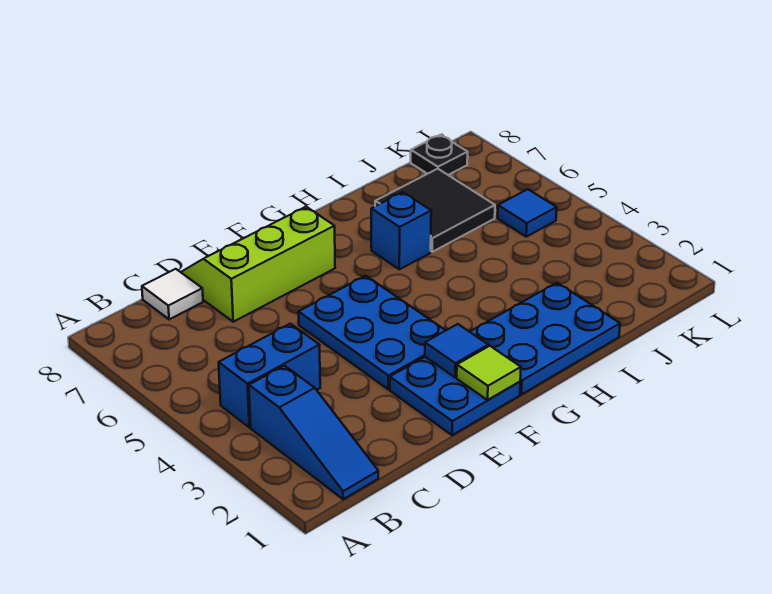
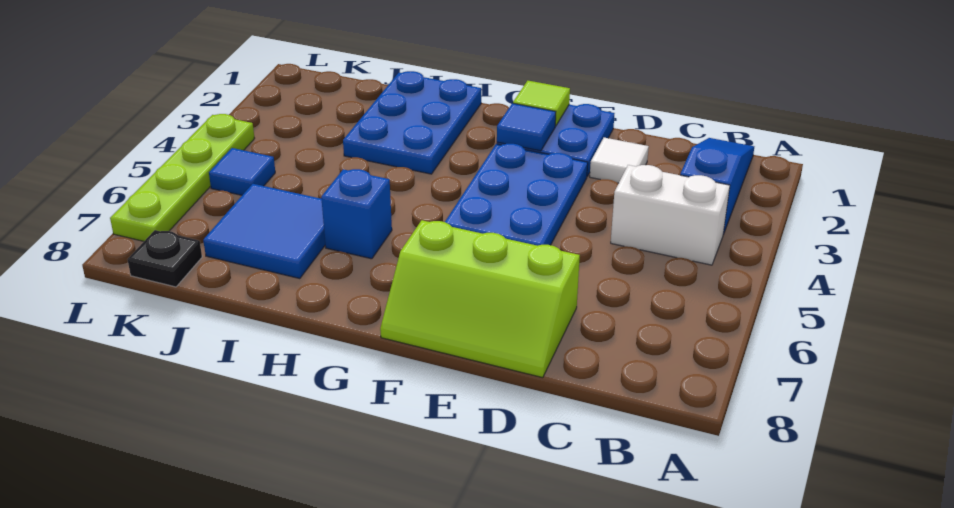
blue 1x2 brick [219,324,320,427] -> white 1x2 brick [611,165,730,265]
white 1x1 tile [142,269,203,319] -> white 1x1 tile moved to [590,138,649,183]
blue 2x3 plate [470,283,620,394] -> blue 2x3 plate turned to [343,71,481,174]
black 2x2 tile [375,169,495,252] -> blue 2x2 tile [203,184,325,279]
none -> lime 1x4 plate [110,114,255,241]

